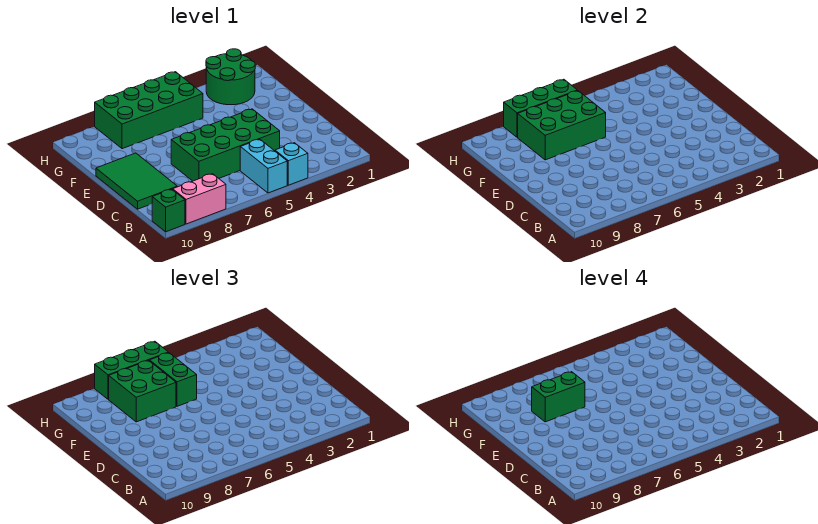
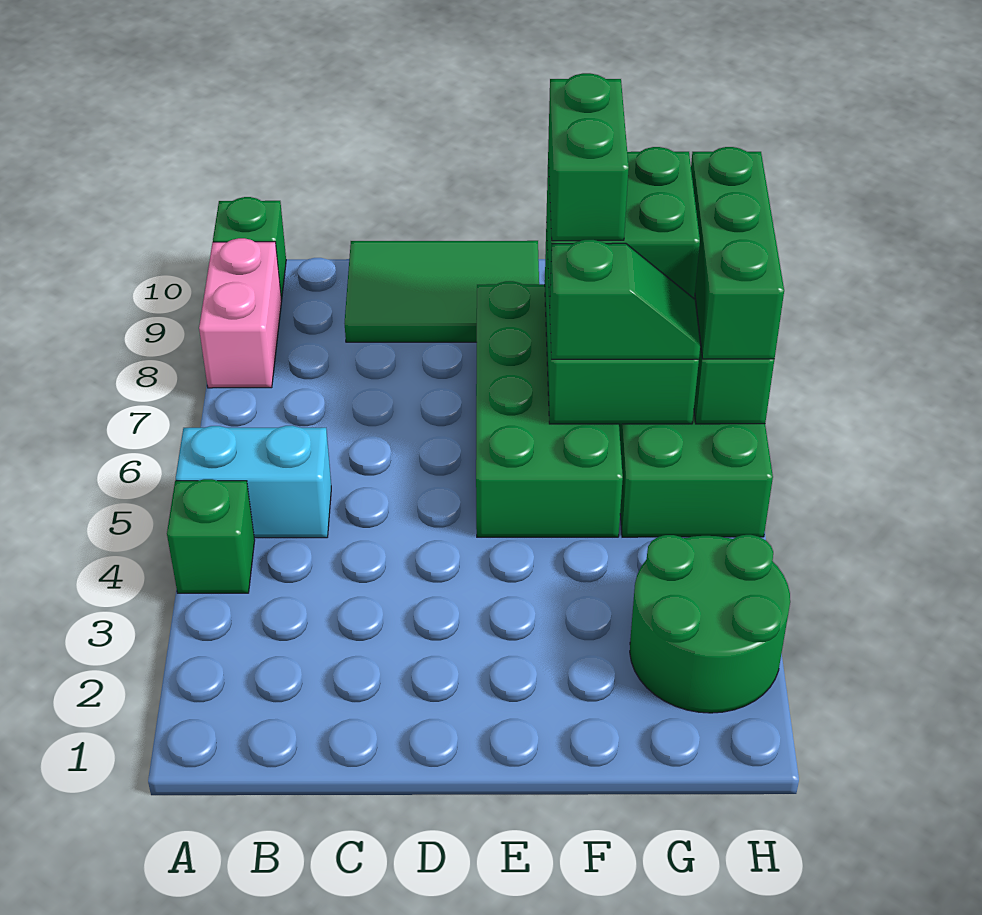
cyan 1x1 brick [275,143,308,185] -> green 1x1 brick [167,479,255,593]
green 2x4 brick [171,109,280,181] -> green 2x4 brick moved to [476,281,623,537]
green 1x2 brick [150,353,197,406] -> green 1x2 slope [550,240,700,359]

